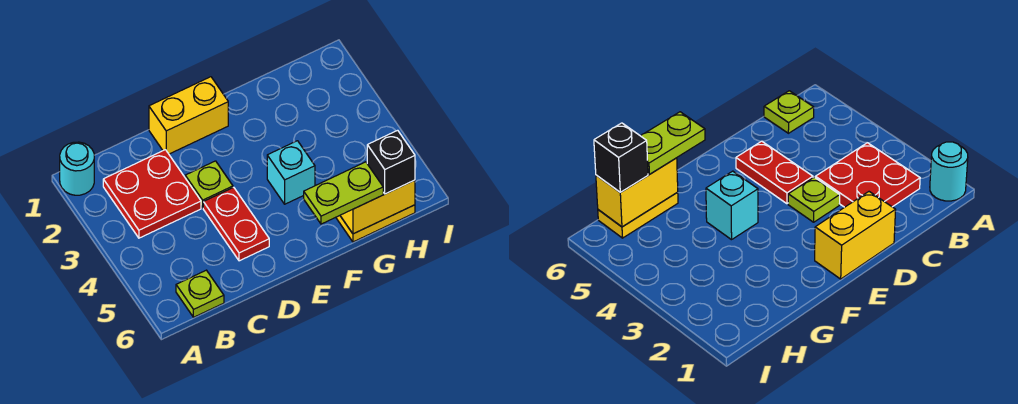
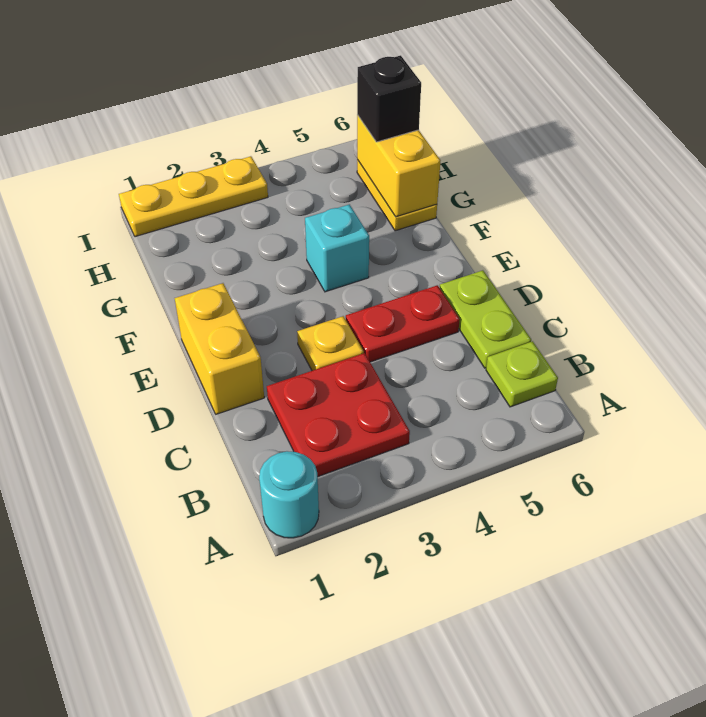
lime 1x1 plate [185,161,233,208] -> yellow 1x1 plate [297,316,364,371]
lime 1x2 plate [304,162,383,224] -> lime 1x2 plate moved to [440,270,531,368]
none -> yellow 1x3 plate [119,156,268,237]

